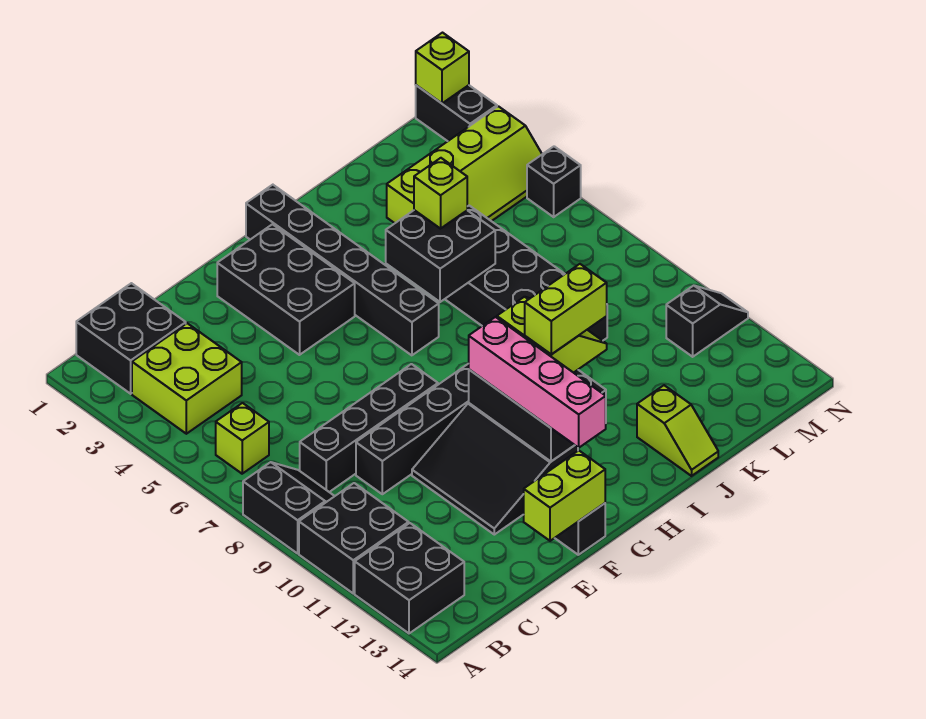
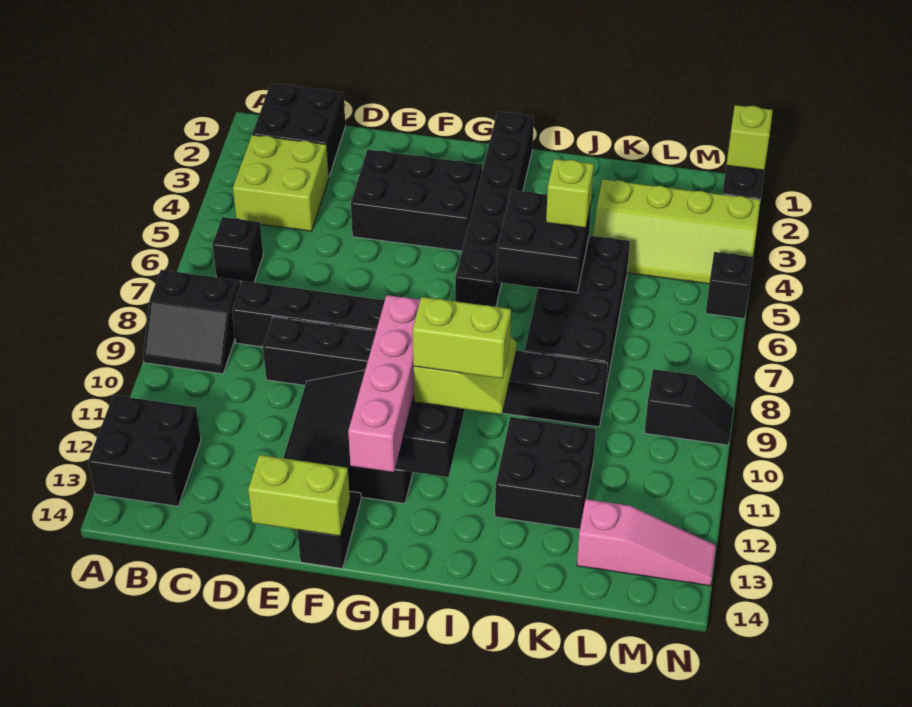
black 2x2 slope [243,462,334,553] -> black 2x2 slope turned to [143,270,240,374]
black 2x2 brick [299,483,409,593] -> black 2x2 brick moved to [495,417,596,529]
lime 1x1 brick [216,403,269,474] -> black 1x1 brick [212,217,263,282]
black 2x3 brick [217,224,355,355] -> black 2x3 brick turned to [351,150,482,251]
lime 1x2 slope [637,385,718,476] -> none
none -> pink 1x3 slope [577,499,716,586]
black 1x2 slope [666,286,748,357] -> black 1x2 slope moved to [645,369,733,445]

